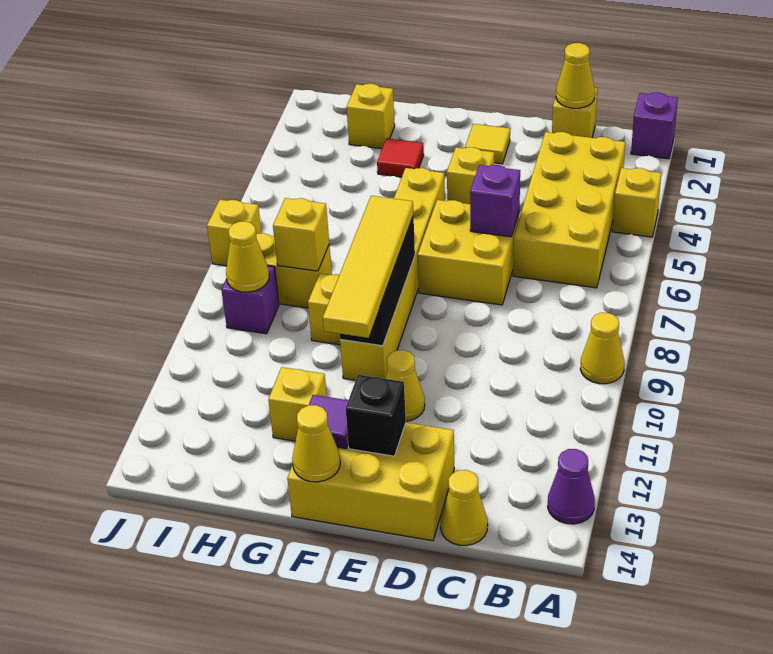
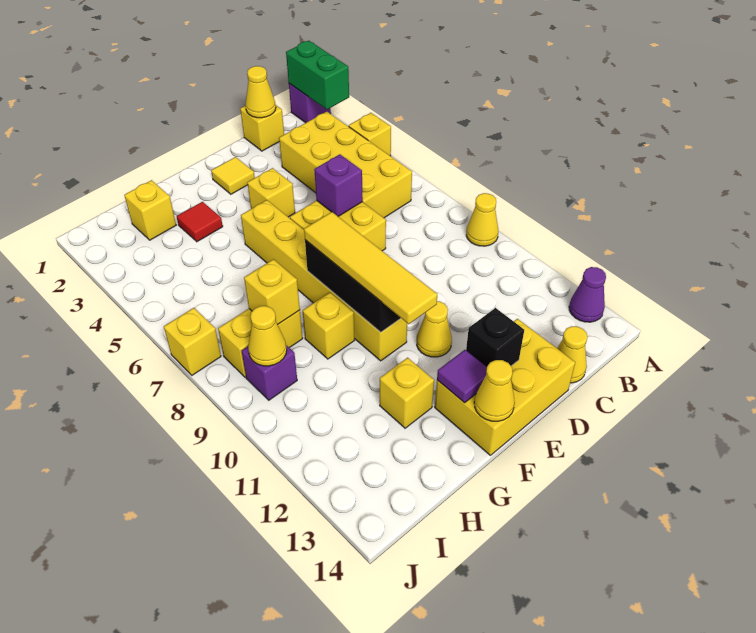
none -> green 1x2 brick [286,41,349,109]

